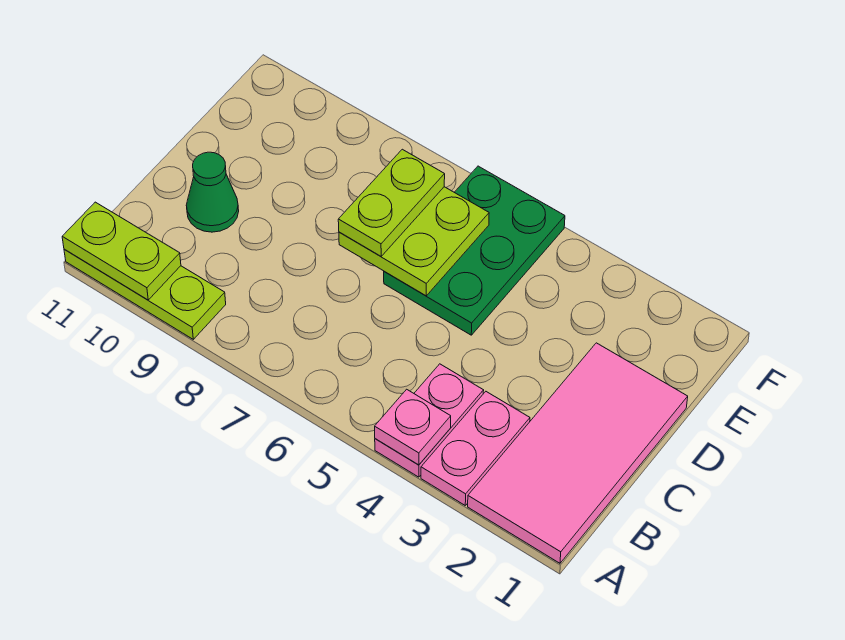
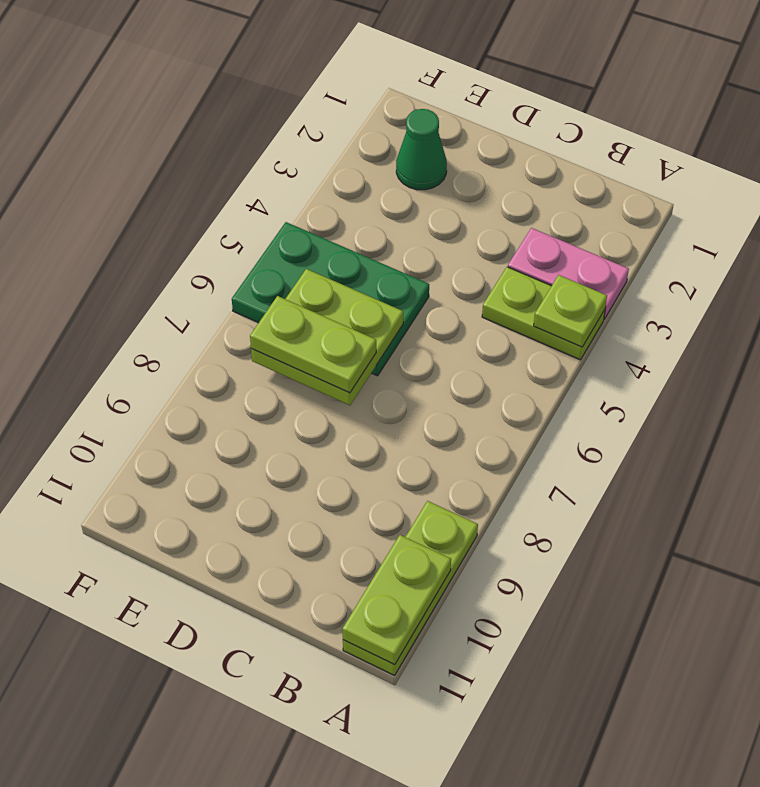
pink 2x4 tile [468,343,688,563] -> none
pink 1x2 plate [375,364,484,477] -> lime 1x2 plate [482,267,605,360]
pink 1x1 plate [375,389,451,465] -> lime 1x1 plate [534,275,607,347]
green 1x1 cone [186,152,239,232] -> green 1x1 cone moved to [396,109,447,190]

